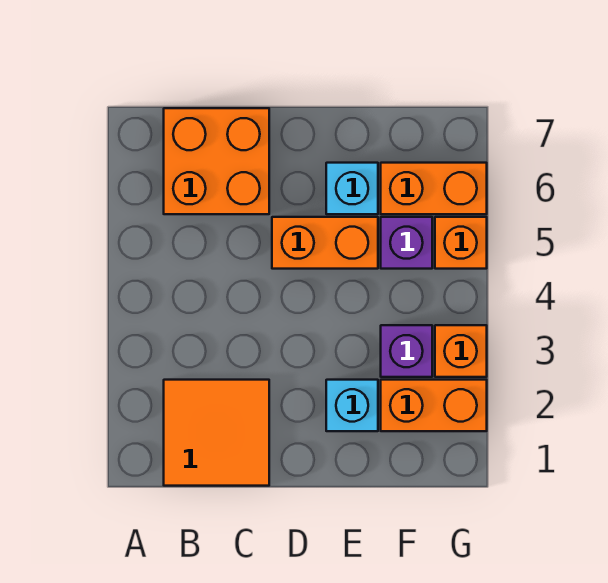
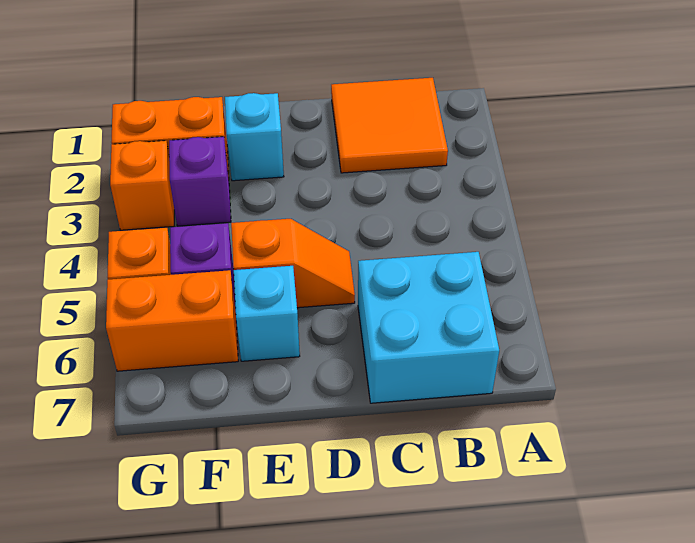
orange 2x2 brick [164,108,269,214] -> cyan 2x2 brick [358,252,499,403]
orange 1x2 brick [272,217,378,269] -> orange 1x2 slope [231,219,355,308]

